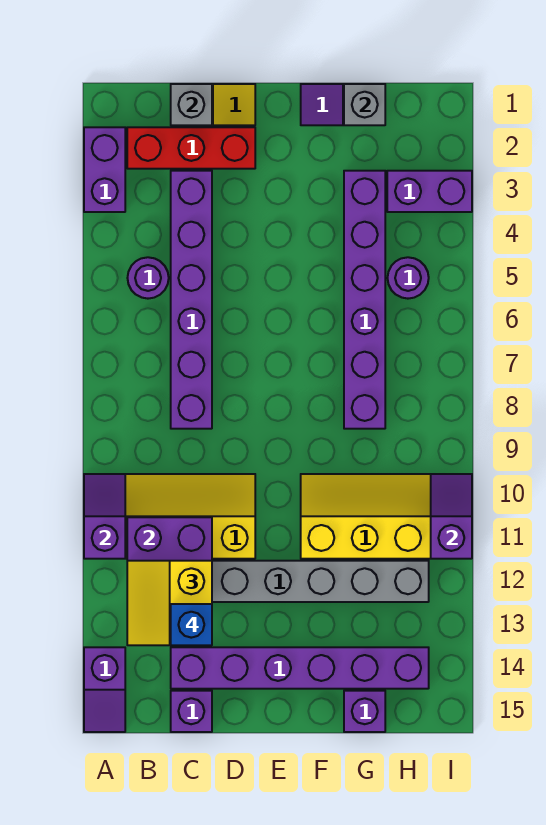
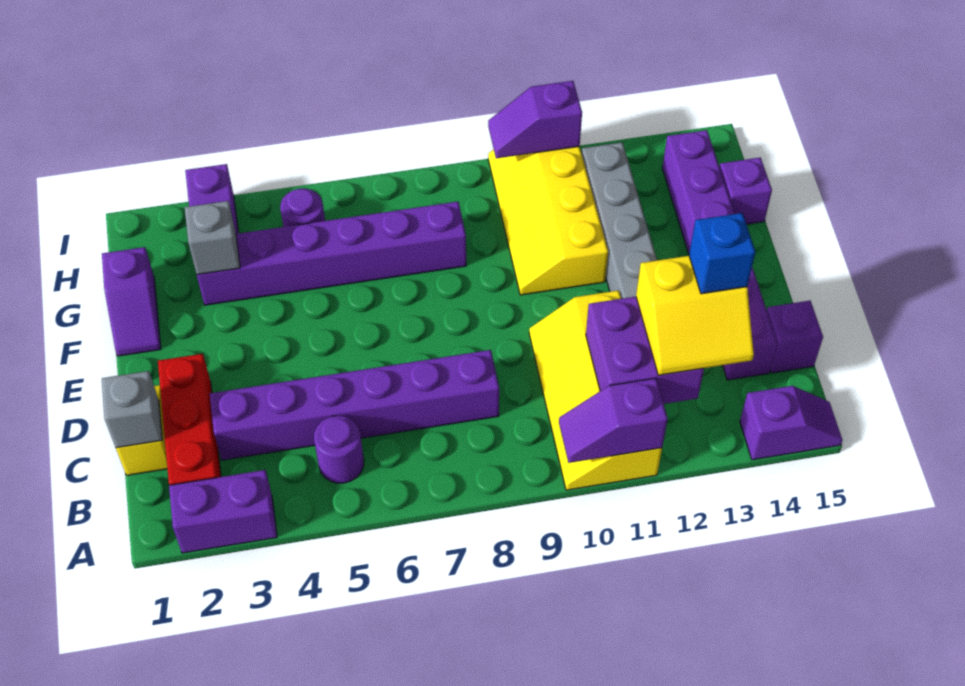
grey 1x1 brick [344,84,385,125] -> grey 1x1 brick moved to [185,201,240,275]

